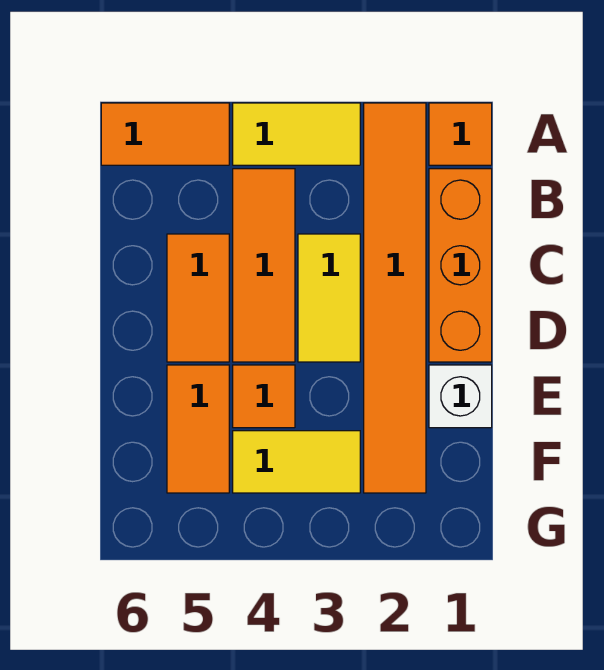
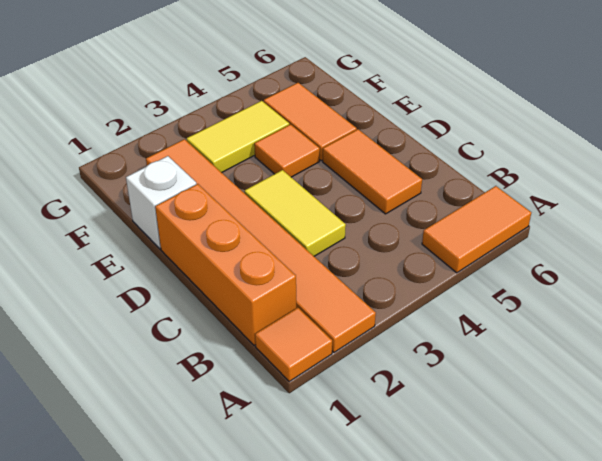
yellow 1x2 tile [233,103,360,165] -> none
orange 1x3 tile [233,169,295,362] -> none

